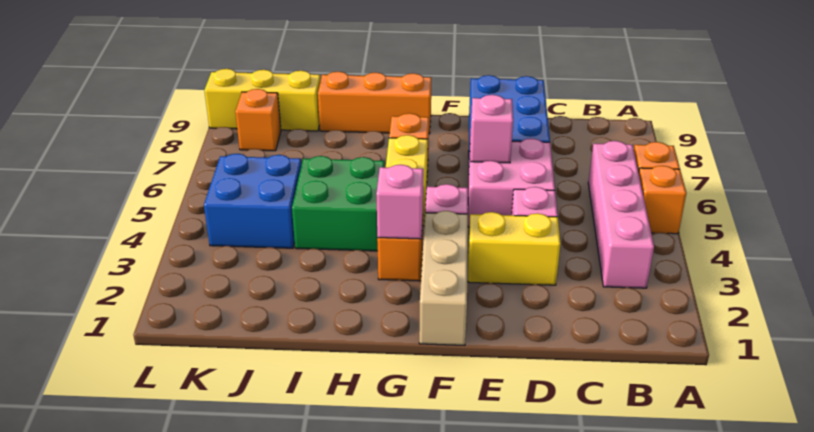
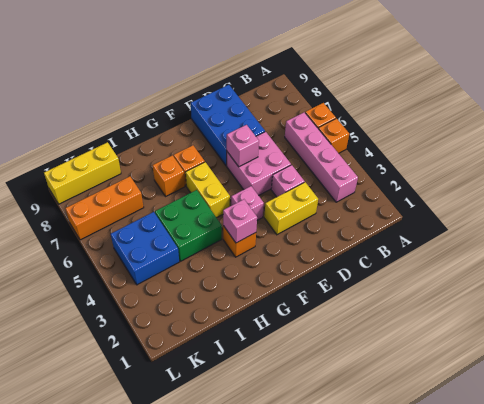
tan 1x3 brick [419,211,468,345] -> none
orange 1x3 brick [318,72,431,134] -> orange 1x3 brick moved to [65,176,144,240]
orange 1x1 brick [235,89,281,151] -> orange 1x1 brick moved to [153,155,185,197]

